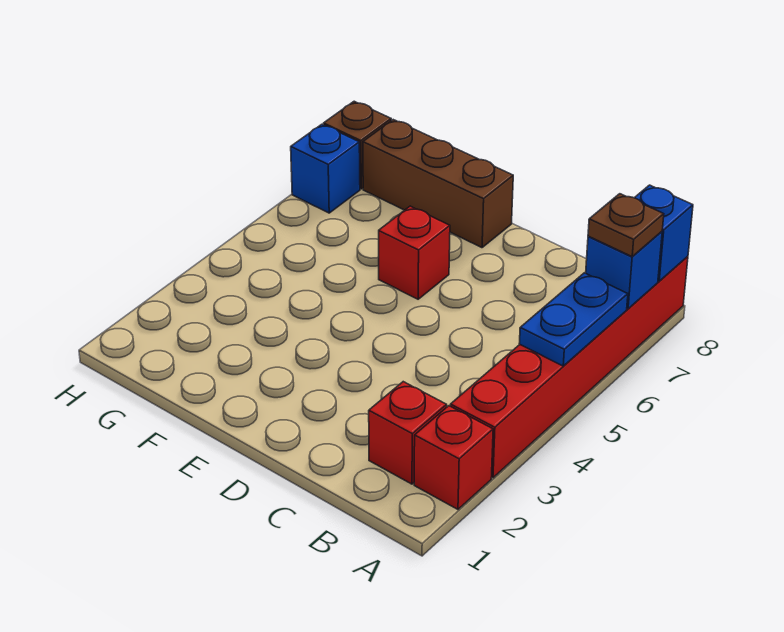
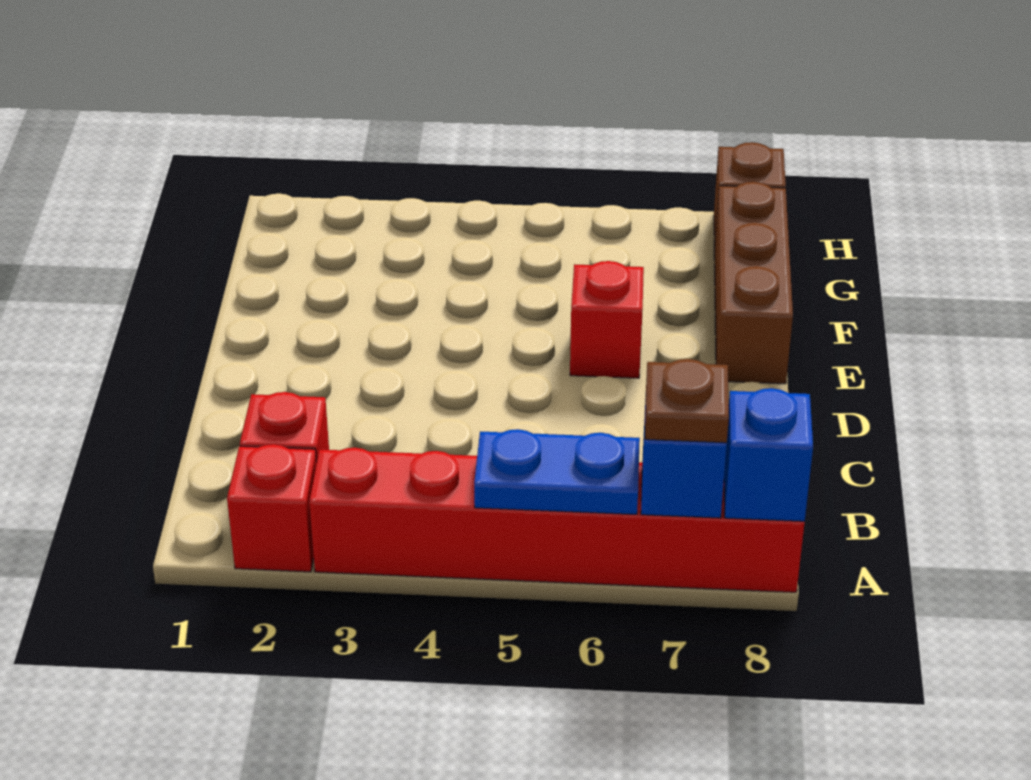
blue 1x1 brick [291,124,360,213] -> none

